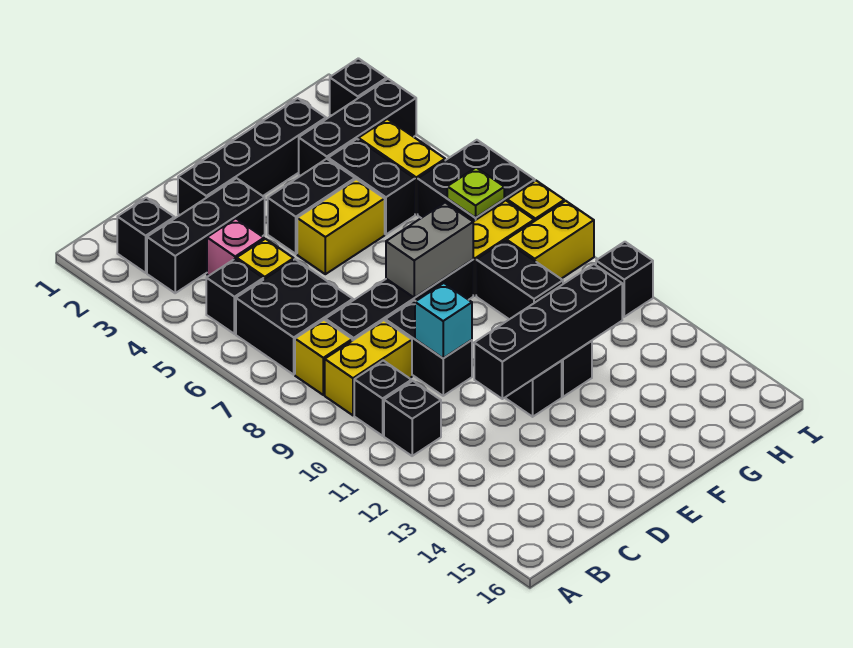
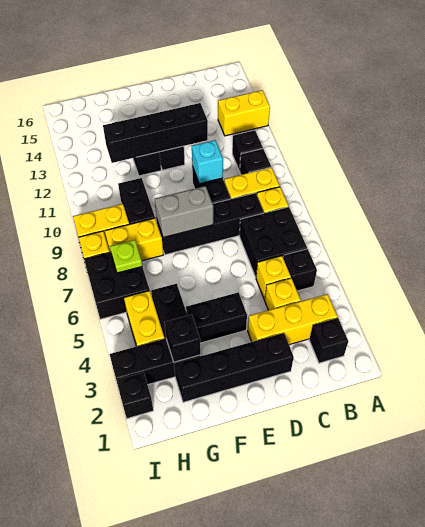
black 1x3 brick [147,178,265,293] -> yellow 1x3 brick [248,294,338,345]
pink 1x1 brick [207,219,264,276] -> yellow 1x1 brick [265,278,301,310]
yellow 1x2 brick [297,179,385,274] -> yellow 1x2 brick moved to [218,90,270,136]
black 1x1 brick [596,242,653,317] -> black 1x1 brick moved to [164,315,201,362]

